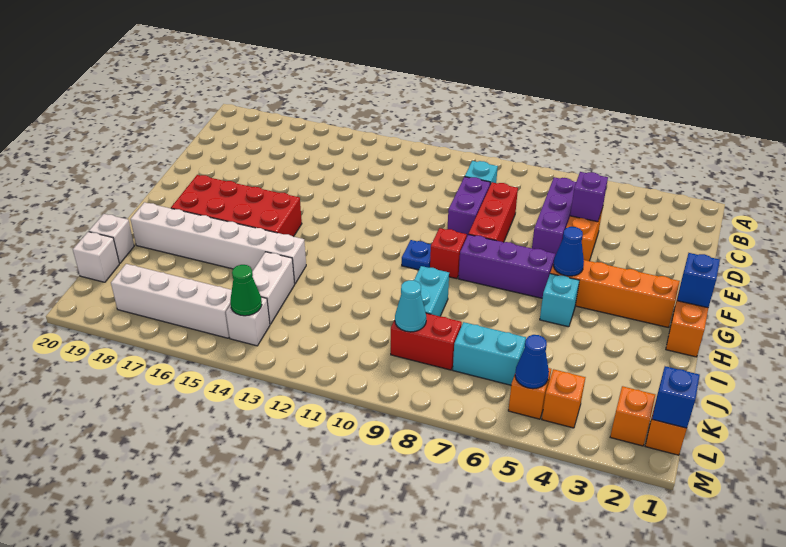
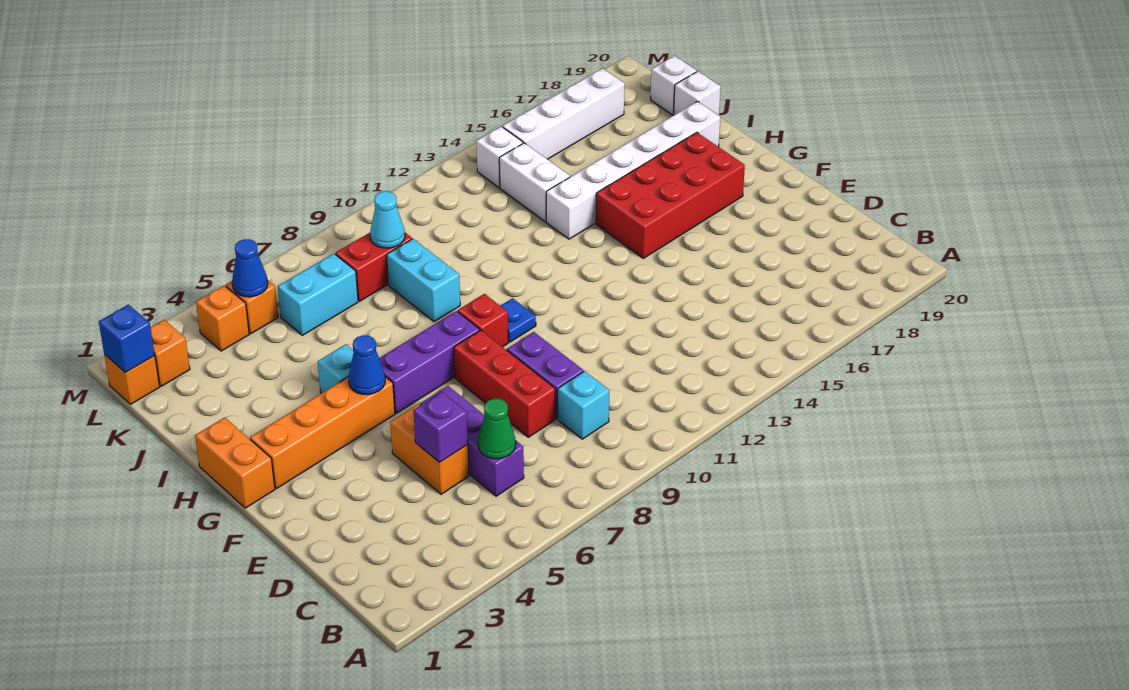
blue 1x1 brick [677,253,720,308] -> none
green 1x1 cone [230,265,262,316] -> green 1x1 cone moved to [478,399,516,459]

